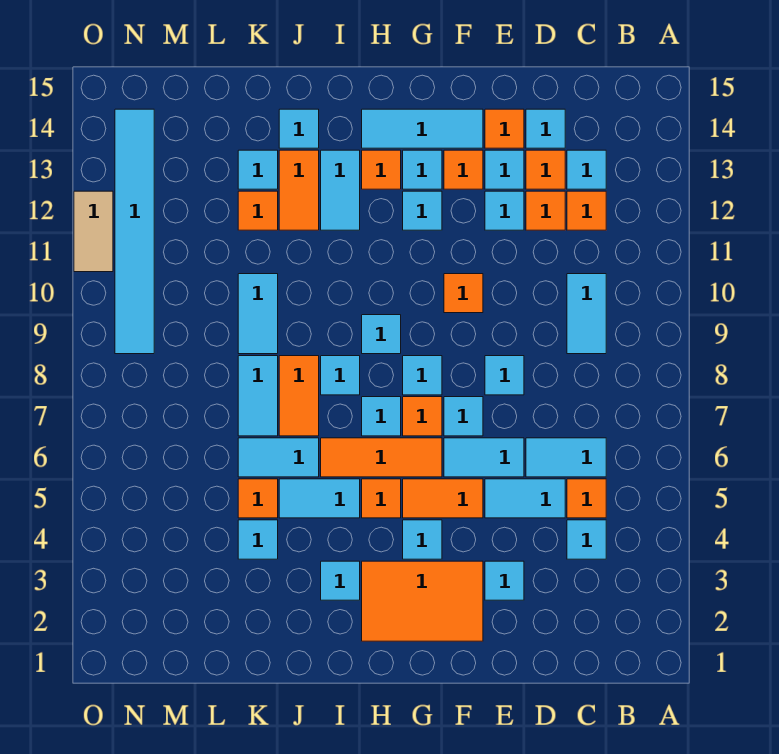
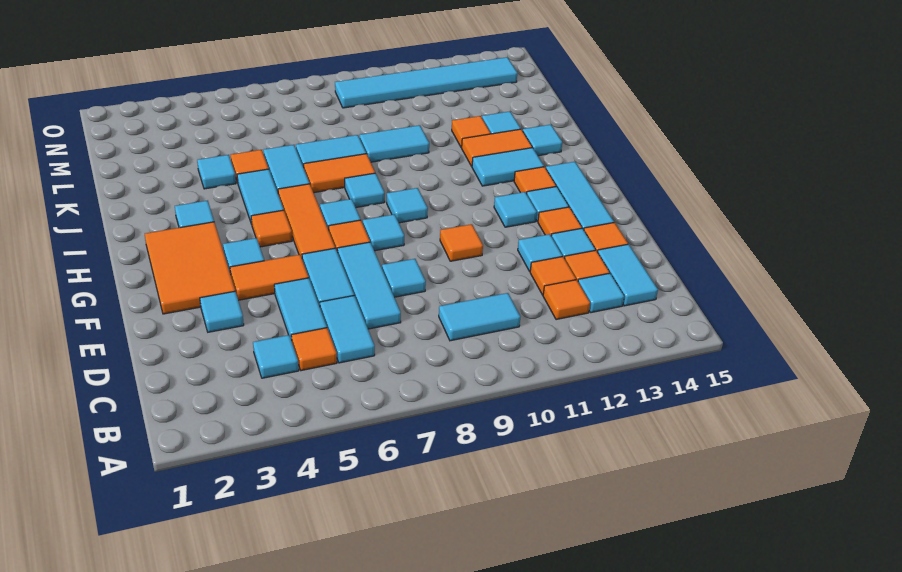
cyan 1x1 tile [526,109,565,148] -> cyan 1x2 tile [598,244,658,306]
orange 1x2 tile [403,479,483,518] -> orange 1x2 tile turned to [230,255,309,300]
cyan 1x1 tile [444,397,483,436] -> cyan 1x3 tile [337,242,401,329]
tan 1x2 tile [74,191,113,272] -> none

